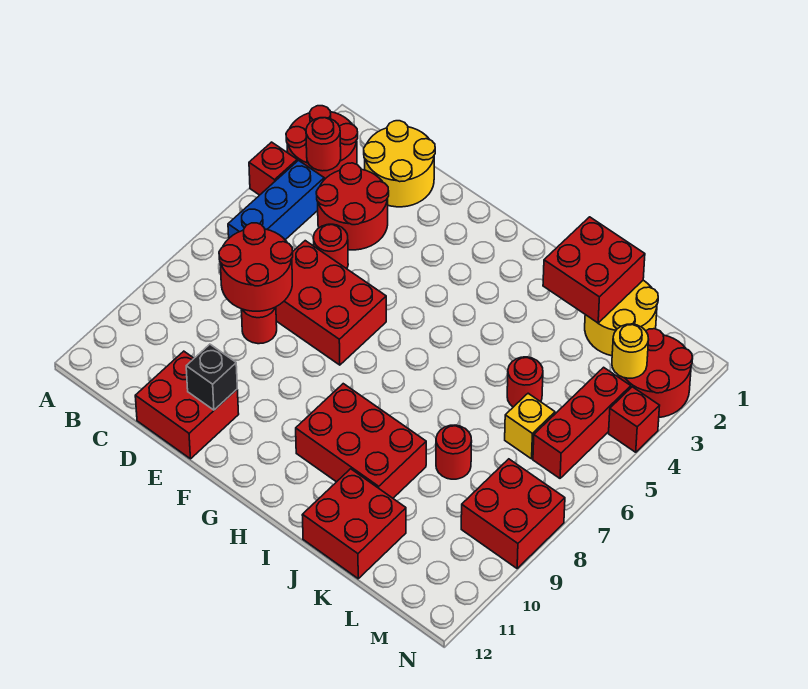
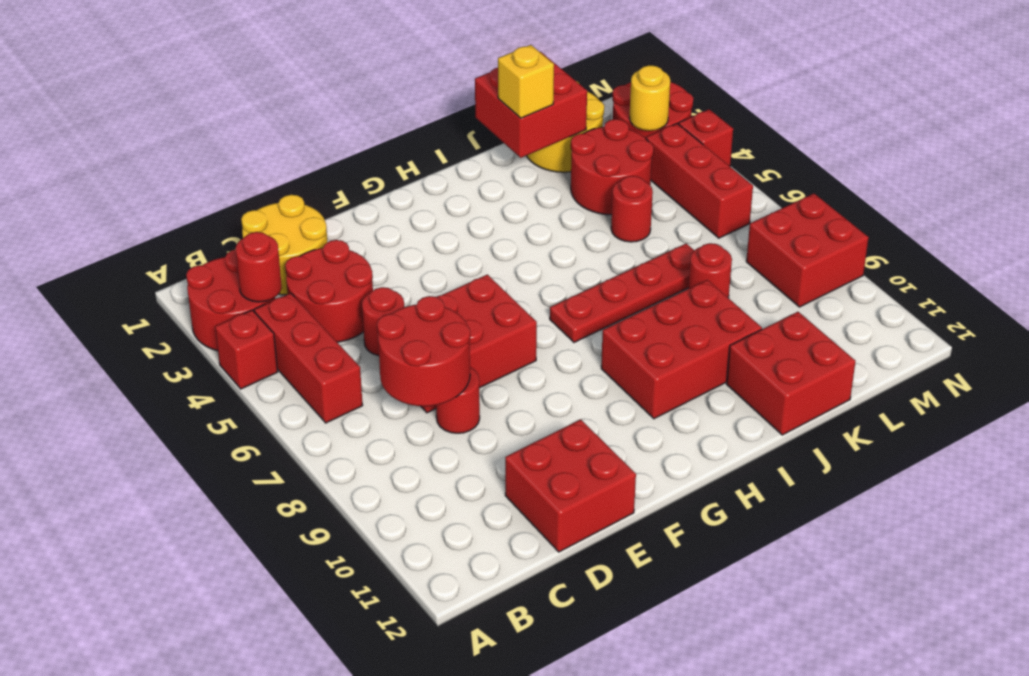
blue 1x3 brick [228,161,324,240] -> red 1x3 brick [254,293,363,423]
black 1x1 brick [186,344,237,410] -> none
none -> red 1x4 plate [550,244,694,342]
none -> red 2x2 round brick [571,119,653,215]
yellow 1x1 brick [505,393,555,459] -> yellow 1x1 brick moved to [498,45,554,118]

